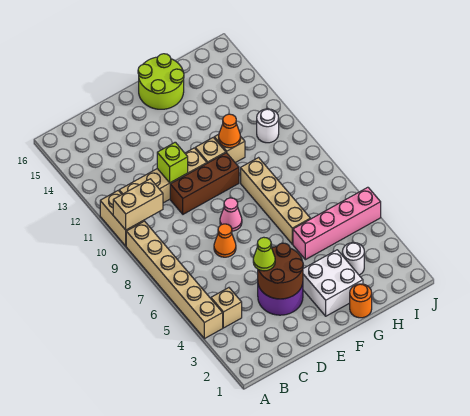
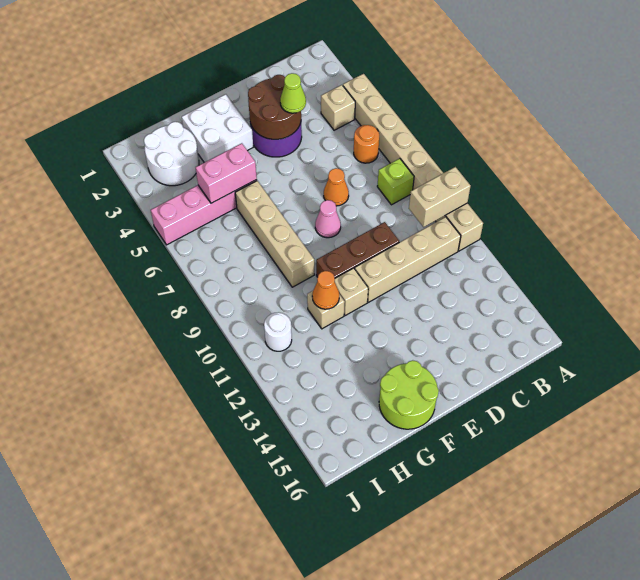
lime 1x1 brick [157,142,188,183] -> lime 1x1 brick moved to [377,158,414,205]
orange 1x1 round brick [350,284,372,318] -> orange 1x1 round brick moved to [354,125,379,163]
none -> pink 1x2 brick [196,143,257,203]
white 1x1 round brick [342,243,364,275] -> white 2x2 round brick [144,122,199,186]

